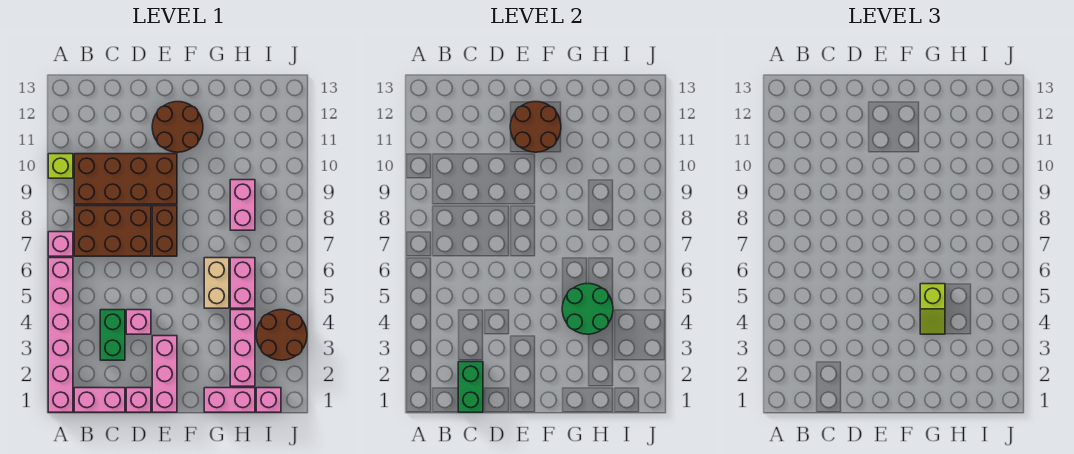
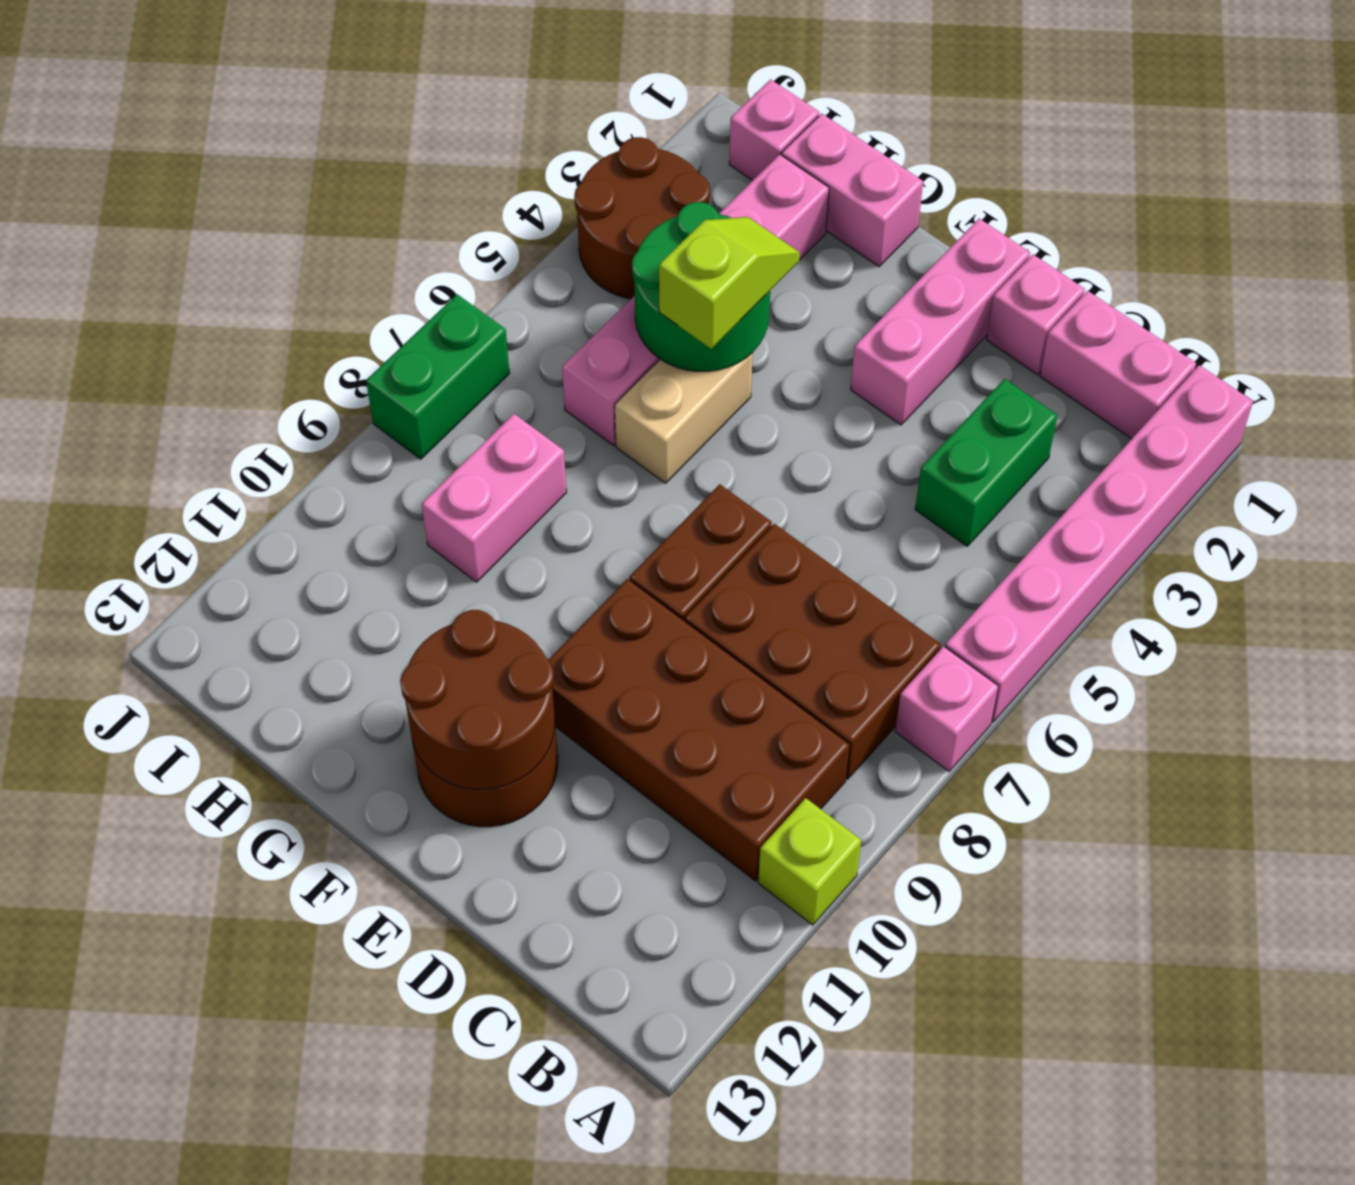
green 1x2 brick [458,362,483,412] -> green 1x2 brick moved to [366,294,510,459]
pink 1x1 brick [126,310,151,334] -> none

